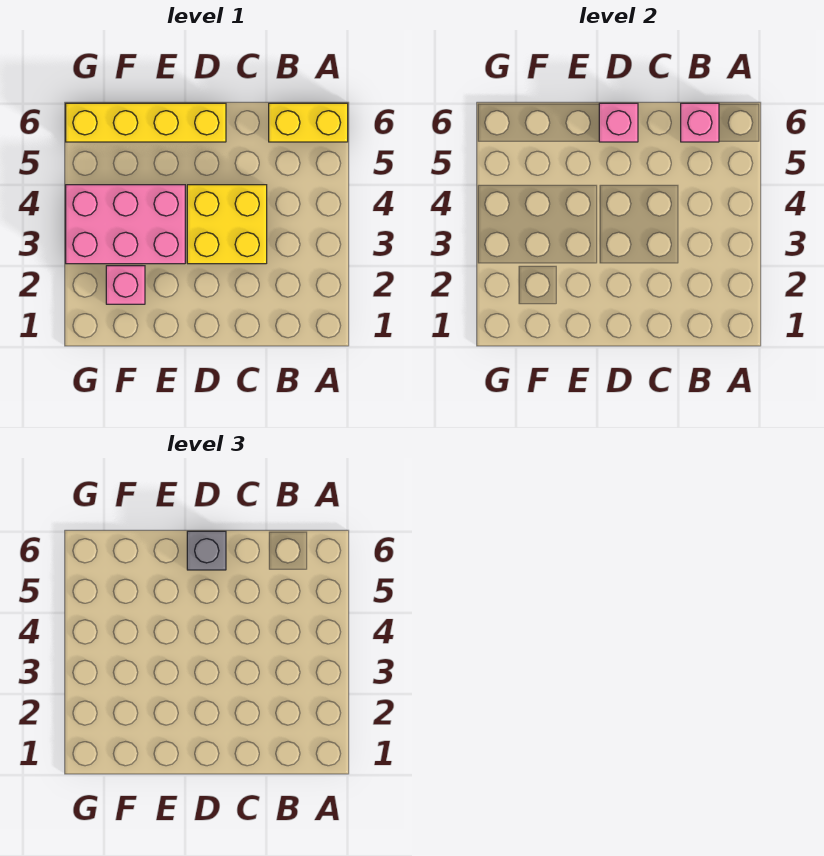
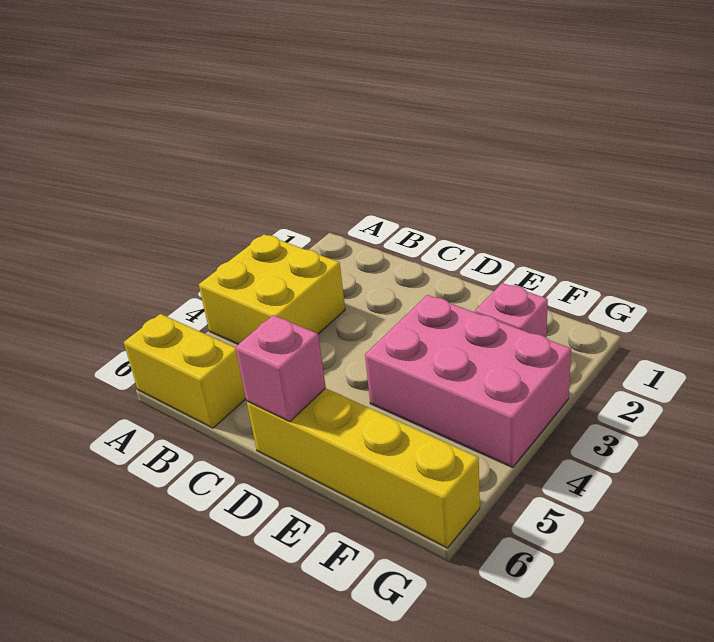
pink 1x1 brick [681,103,719,142] -> none
yellow 2x2 brick [187,185,267,264] -> yellow 2x2 brick moved to [199,234,345,344]
grey 1x1 brick [187,531,226,570] -> none

